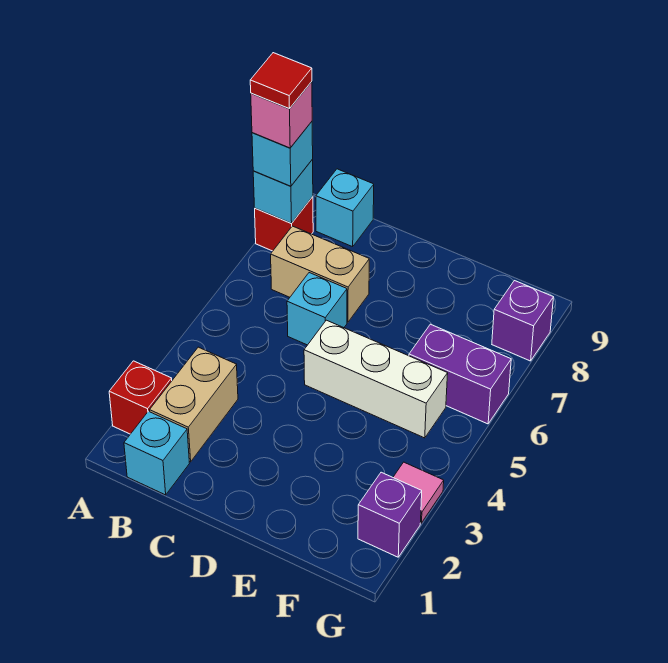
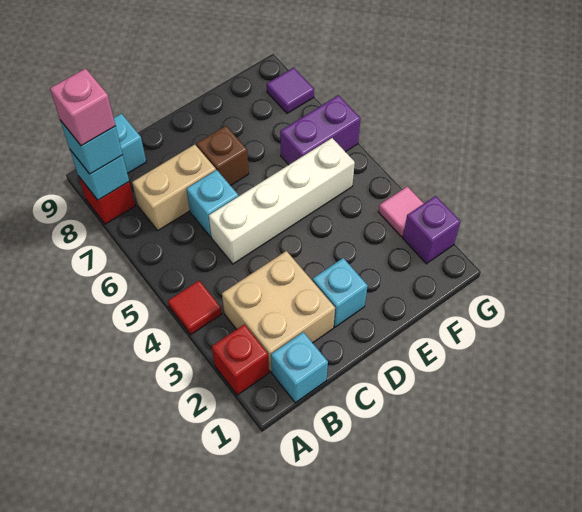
red 1x1 tile [250,53,312,109] -> red 1x1 tile moved to [168,281,222,334]
tan 1x2 brick [150,347,238,462] -> tan 2x2 brick [222,251,335,372]
none -> cyan 1x1 brick [313,258,368,327]
white 1x3 brick [304,320,448,438] -> white 1x4 brick [209,138,355,264]
none -> brown 1x1 brick [197,126,249,186]
purple 1x1 brick [492,281,554,361] -> purple 1x1 tile [267,68,314,113]

